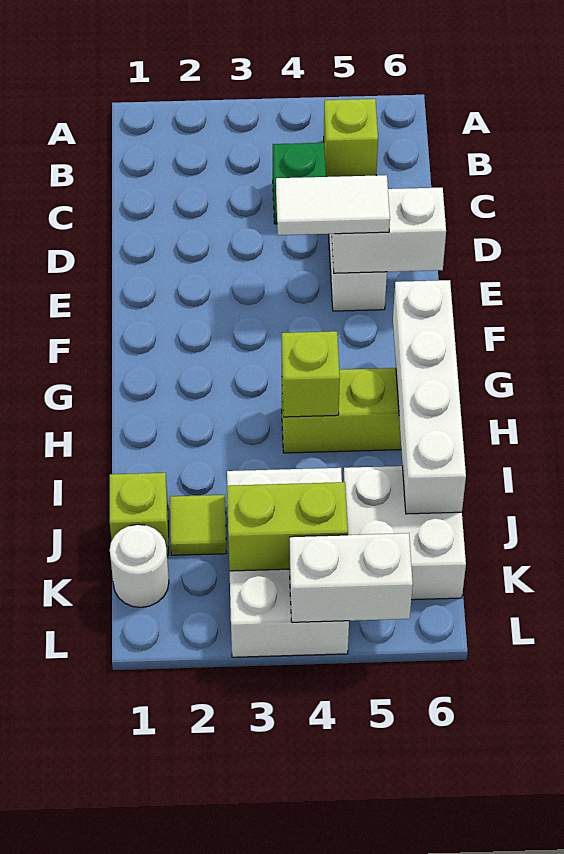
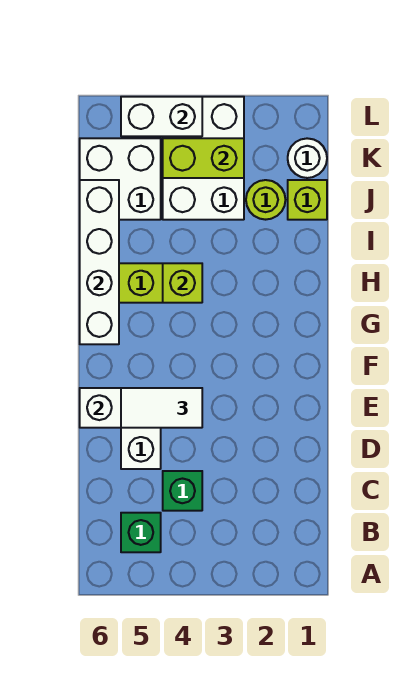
lime 1x1 brick [324,99,378,177] -> green 1x1 brick [121,513,161,552]
lime 1x1 tile [170,495,227,555] -> lime 1x1 round brick [246,180,285,220]

